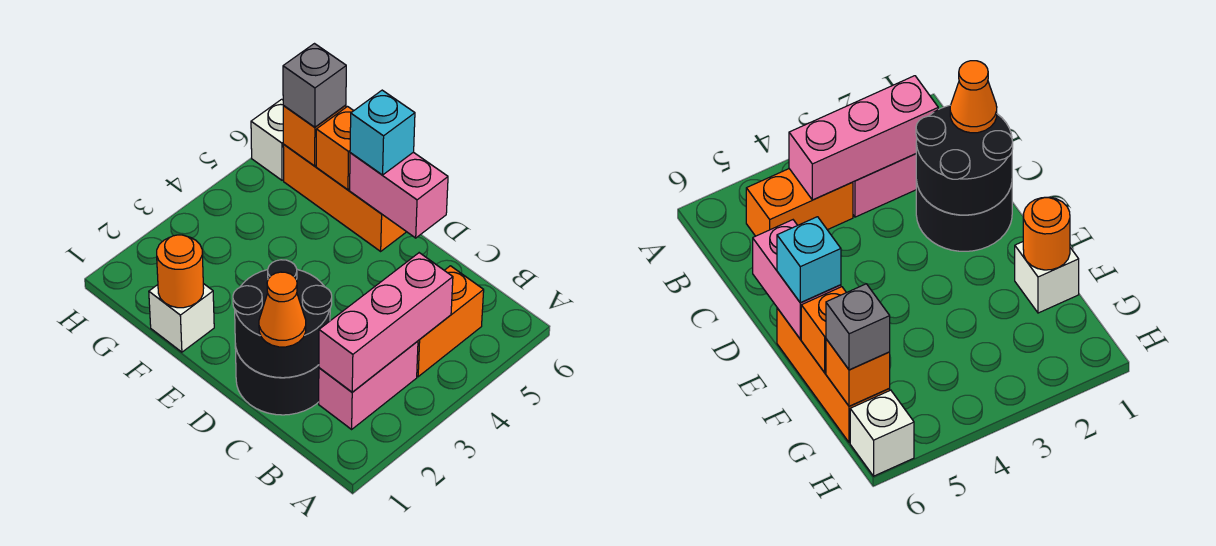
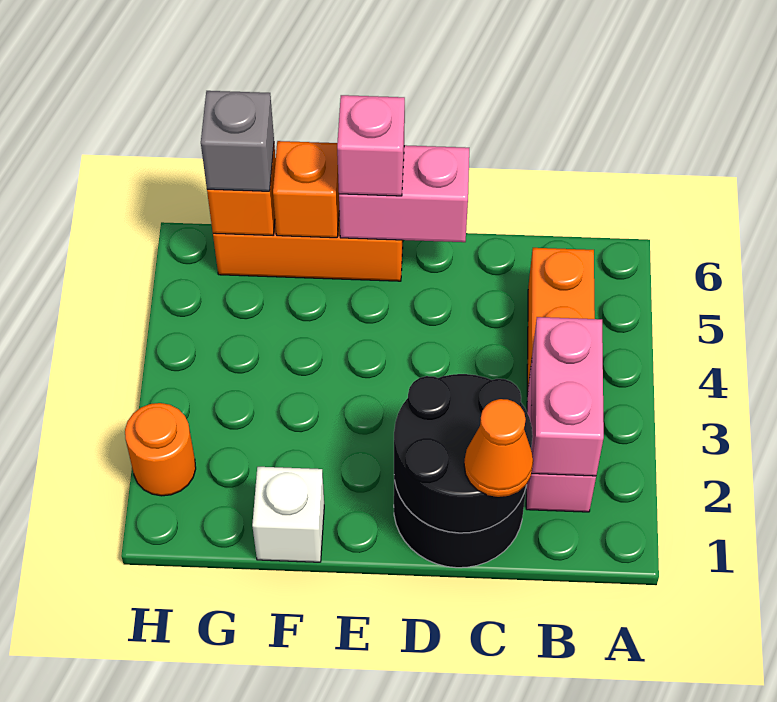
pink 1x3 brick [319,253,453,392] -> pink 1x2 brick [531,317,604,476]
cyan 1x1 brick [350,90,415,175] -> pink 1x1 brick [337,95,405,196]
orange 1x1 round brick [157,235,204,308] -> orange 1x1 round brick moved to [125,403,196,496]
white 1x1 brick [251,99,284,180] -> none

